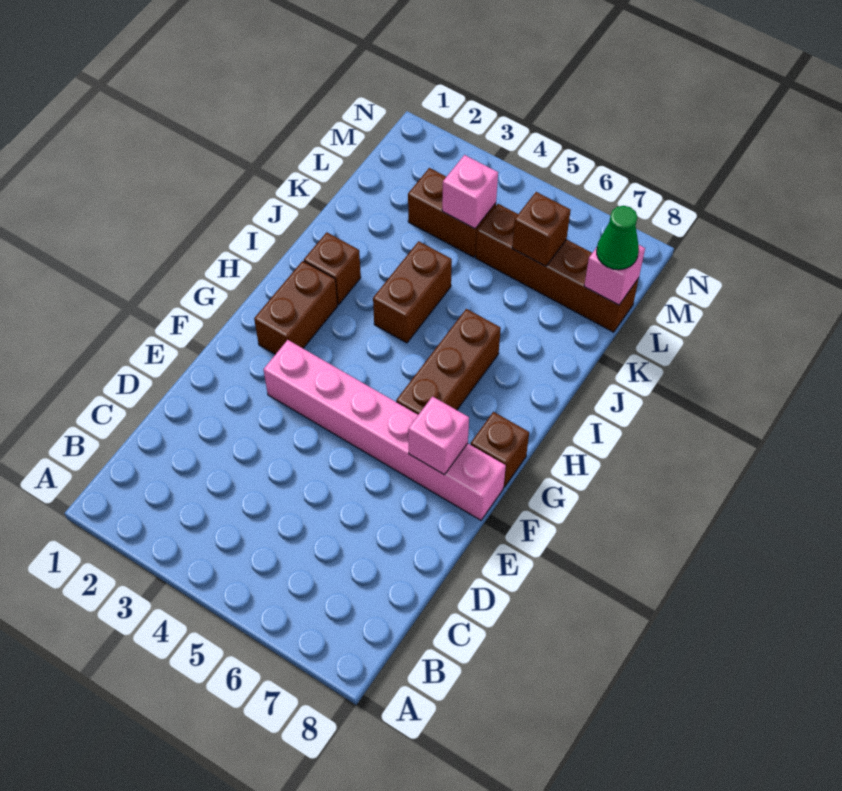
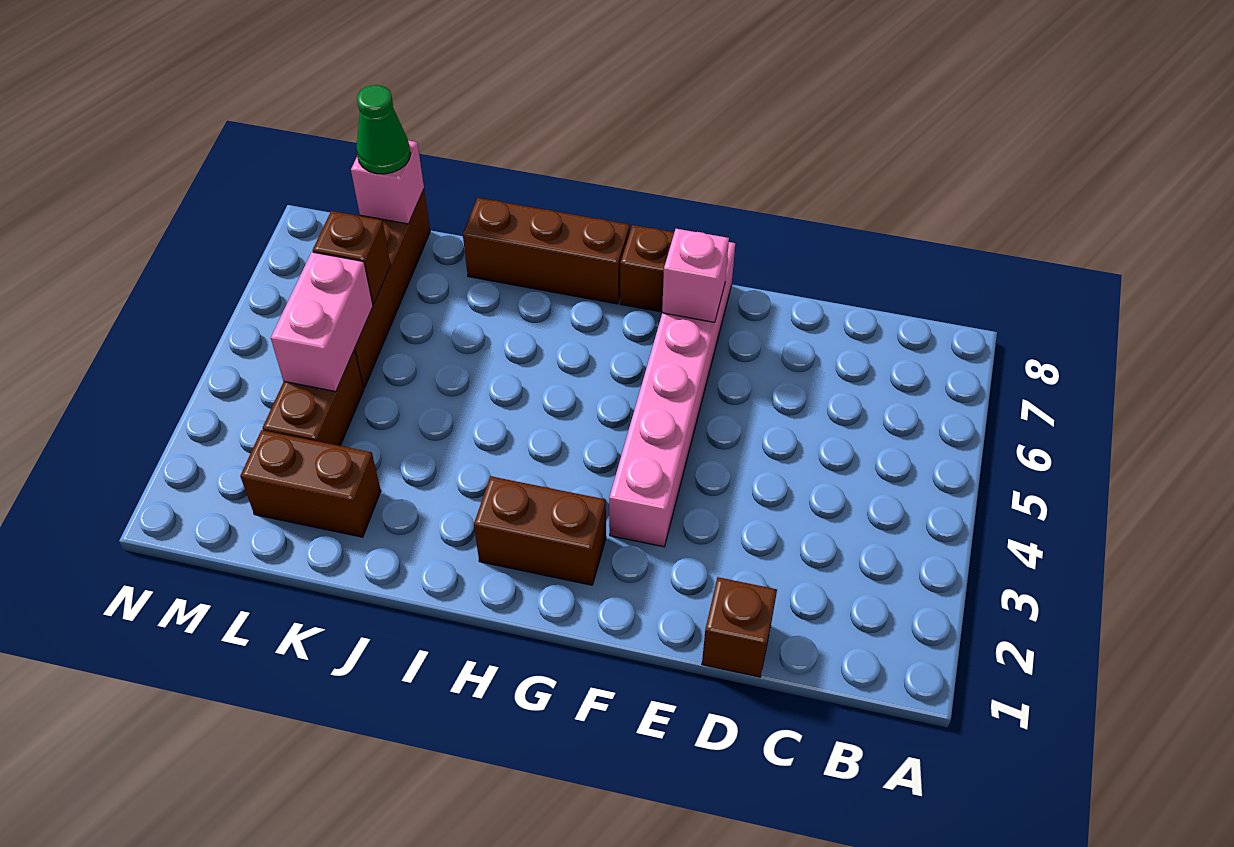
brown 1x3 brick [396,309,501,415] -> brown 1x3 brick moved to [463,198,630,304]
brown 1x1 brick [304,232,361,305] -> brown 1x1 brick moved to [702,577,777,677]
brown 1x2 brick [373,241,452,343] -> brown 1x2 brick moved to [240,430,381,537]
pink 1x1 brick [442,155,498,229] -> pink 1x2 brick [271,252,373,392]

